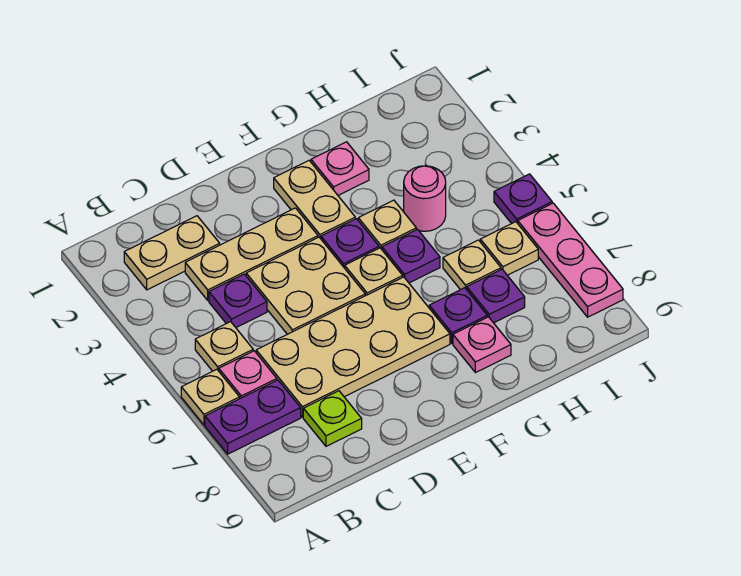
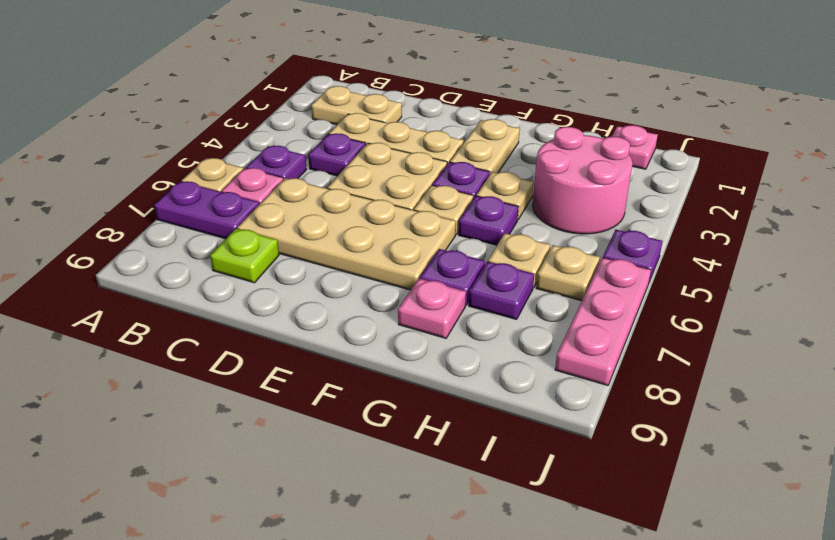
tan 1x1 plate [195,322,253,371] -> purple 1x1 plate [246,146,307,180]
pink 1x1 plate [311,142,369,195] -> pink 1x1 plate moved to [612,125,658,169]
pink 1x1 round brick [404,166,446,231] -> pink 2x2 round brick [533,127,632,234]

